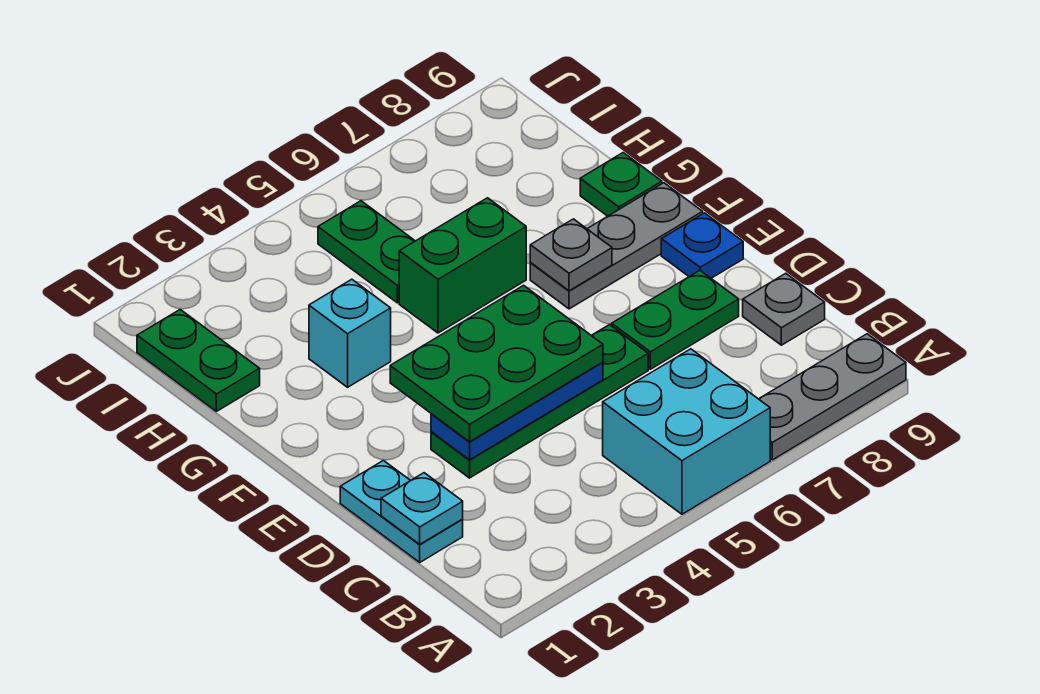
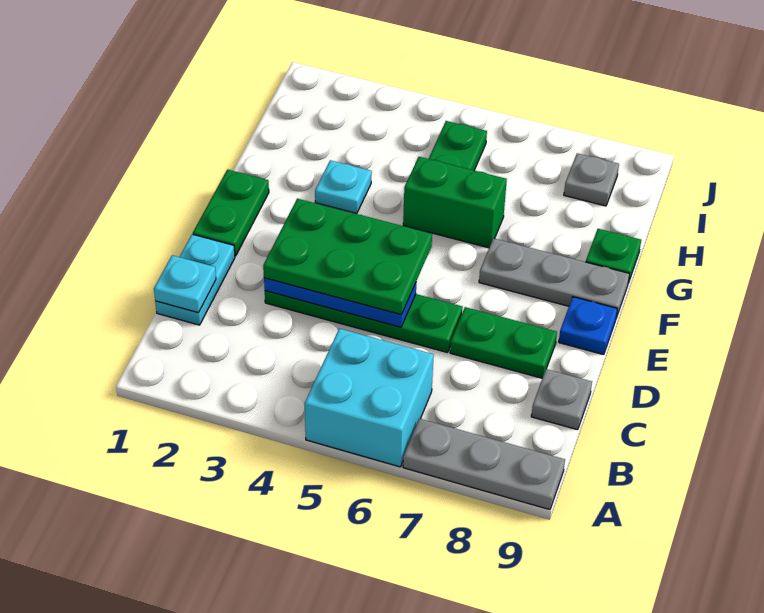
grey 1x1 plate [530,219,612,291] -> grey 1x1 plate moved to [564,153,619,206]
cyan 1x1 brick [309,279,391,387] -> cyan 1x1 plate [315,160,372,213]
green 1x2 plate [137,310,260,411] -> green 1x2 plate moved to [193,170,269,256]

